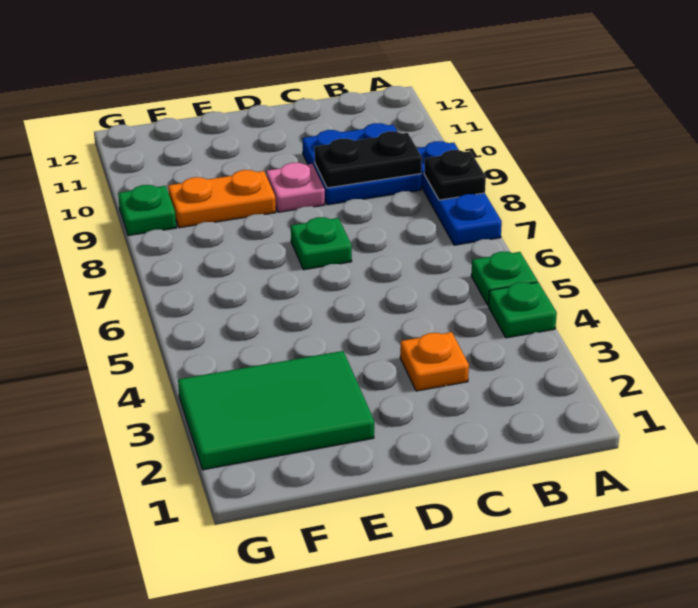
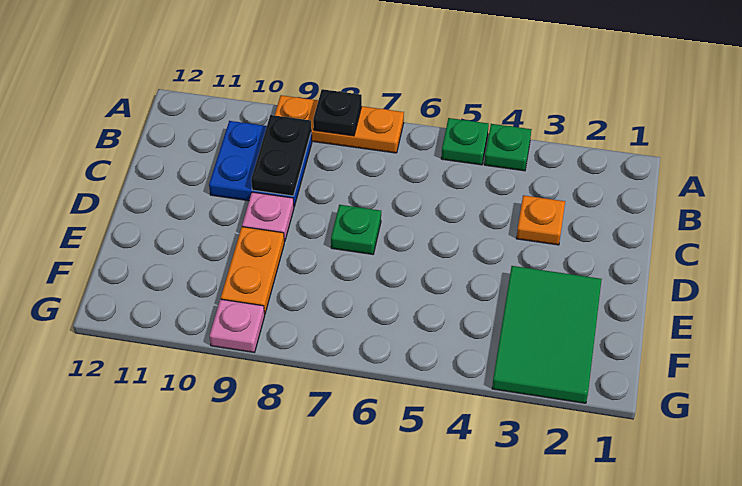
blue 1x3 plate [417,141,502,245] -> orange 1x3 plate [275,95,404,153]
green 1x1 plate [118,185,176,236] -> pink 1x1 plate [209,299,265,353]

